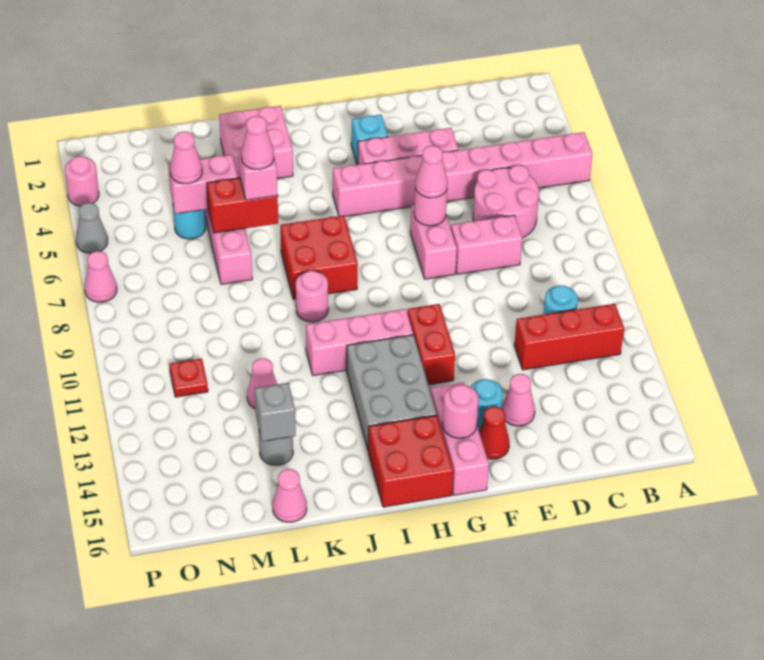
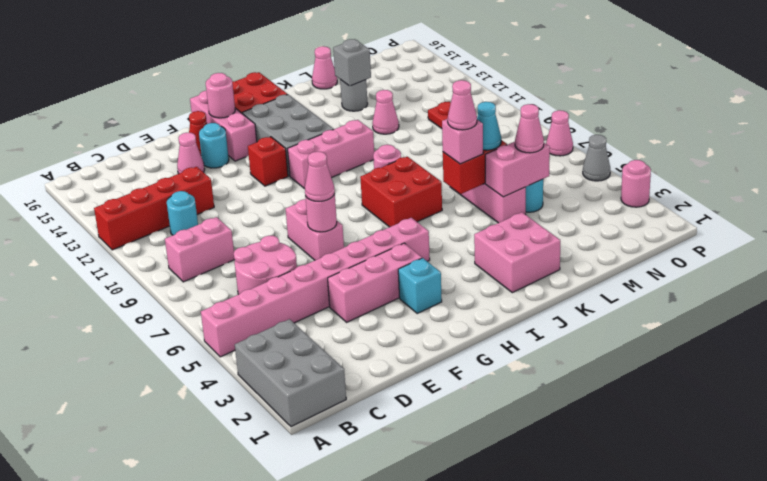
none -> grey 2x3 brick [235,319,346,427]
red 1x3 brick [514,304,624,370] -> red 1x4 brick [94,167,214,250]
pink 1x2 brick [451,215,522,274] -> pink 1x2 brick moved to [165,217,235,282]
red 1x2 brick [407,304,455,385] -> red 1x1 brick [248,137,288,186]
none -> cyan 1x1 cone [477,102,501,150]

